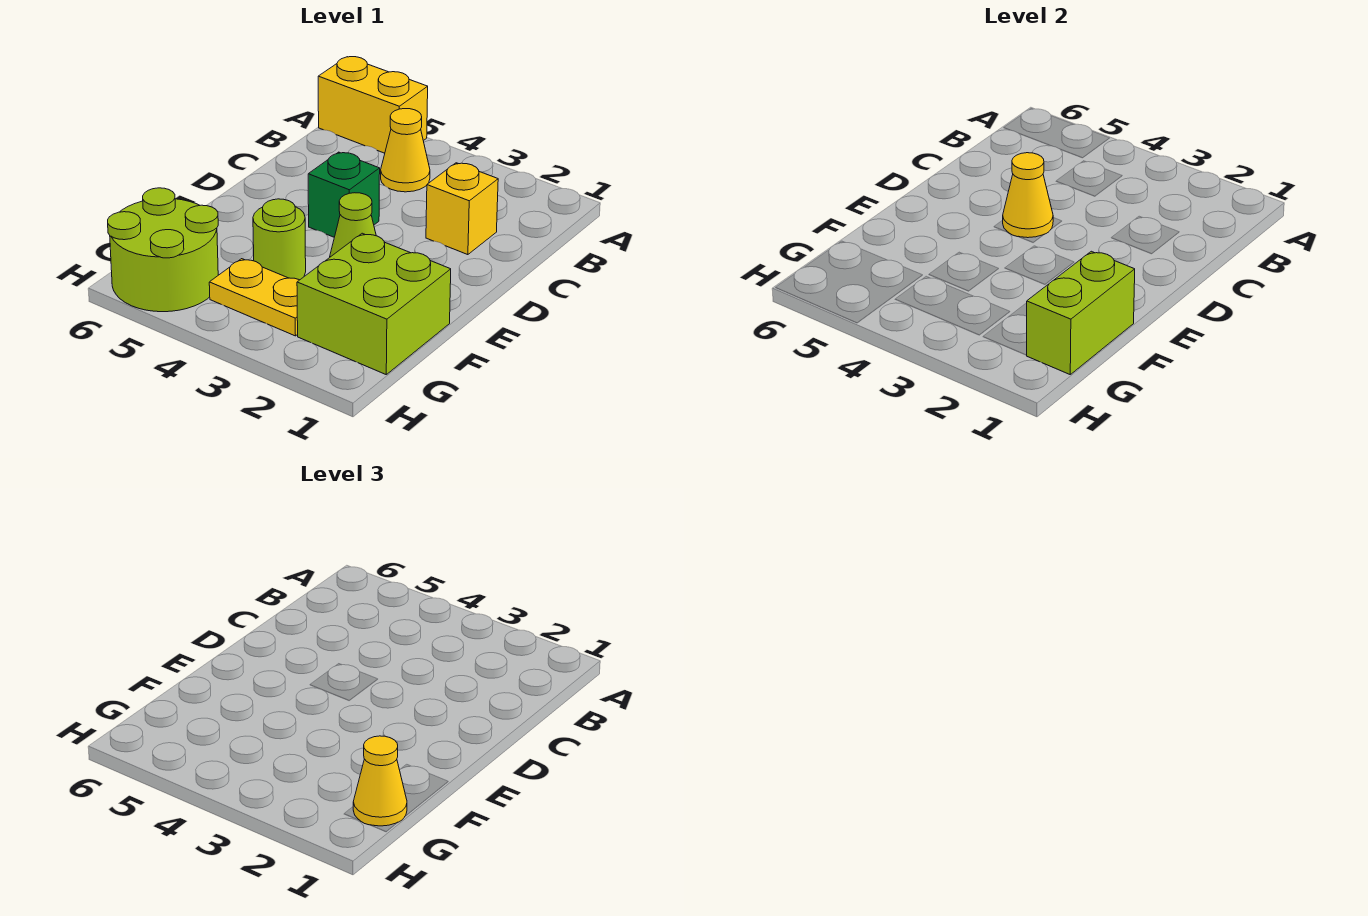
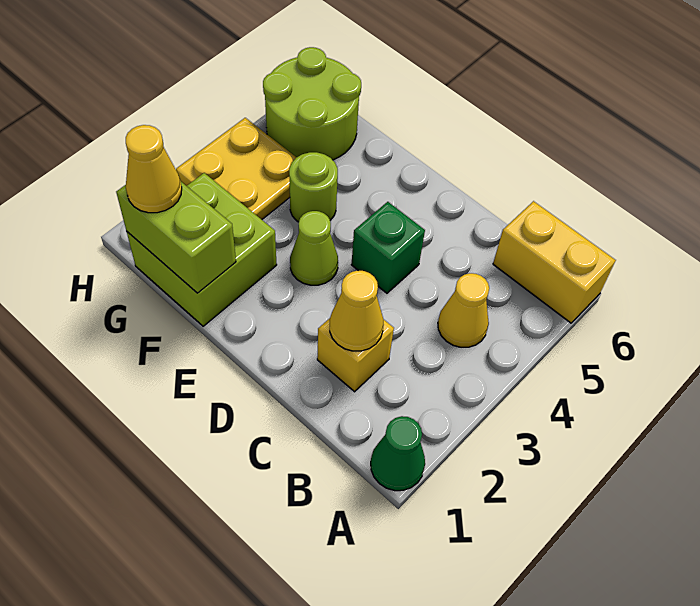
none -> green 1x1 cone [371,416,425,491]
yellow 1x2 brick [318,57,428,153] -> yellow 1x2 brick turned to [493,201,616,323]
yellow 1x1 cone [1003,153,1053,238] -> yellow 1x1 cone moved to [330,271,384,351]
yellow 1x2 plate [209,259,299,336] -> yellow 2x2 plate [176,118,296,220]

